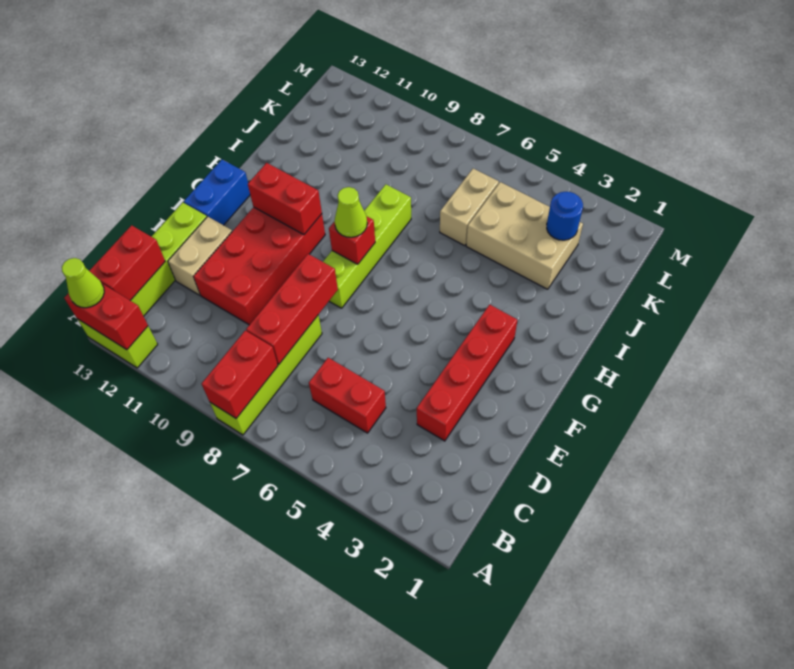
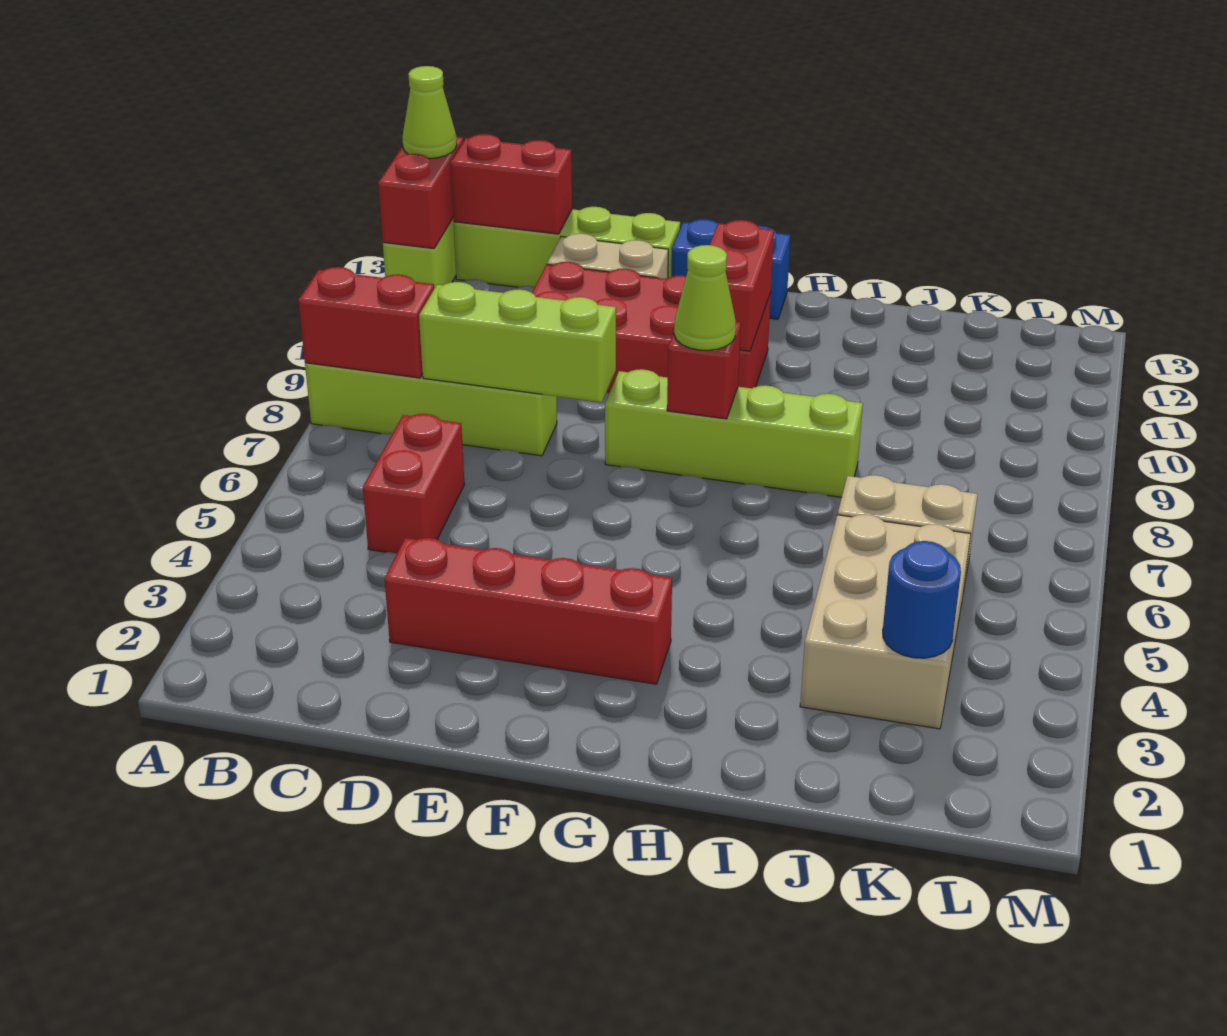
red 1x3 brick [246,254,338,364] -> lime 1x3 brick [419,282,616,402]

